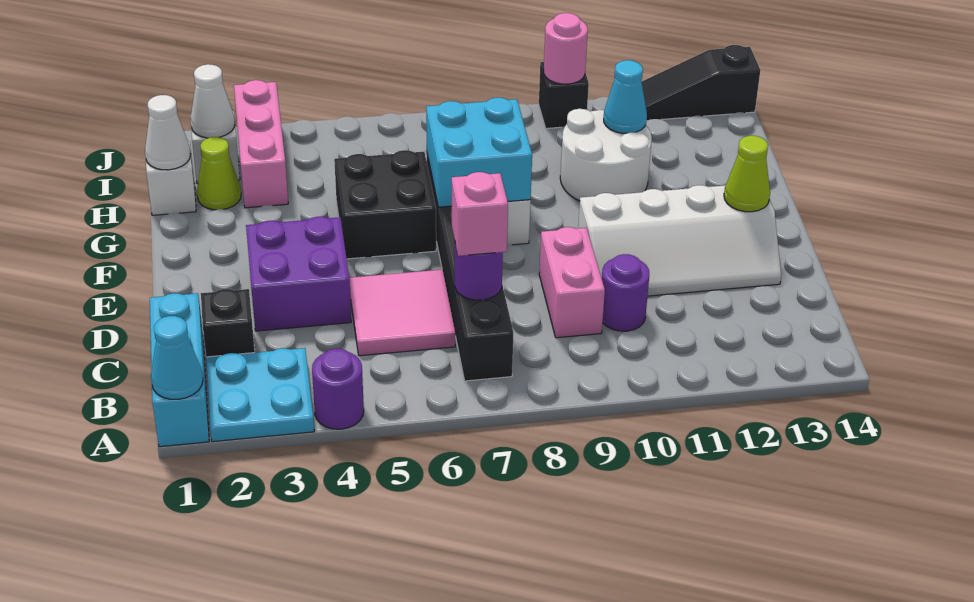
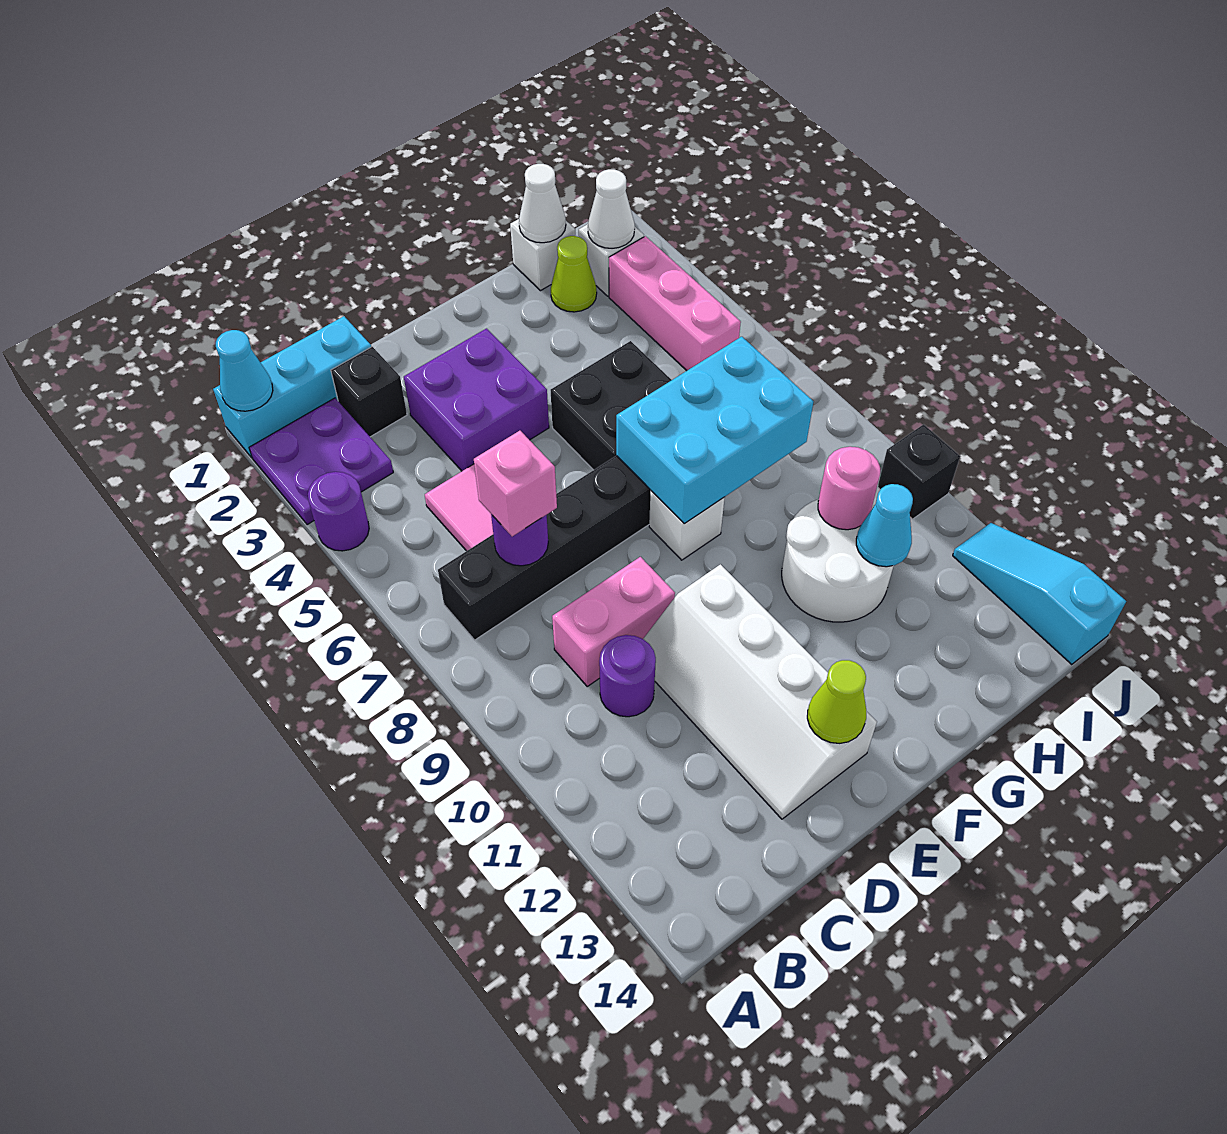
cyan 2x2 plate [206,348,314,442] -> purple 2x2 plate [249,398,393,525]
cyan 2x2 brick [426,98,532,207] -> cyan 2x3 brick [616,337,813,523]
pink 1x3 brick [234,80,288,208] -> pink 1x3 brick turned to [609,236,741,371]
pink 1x1 round brick [544,13,588,84] -> pink 1x1 round brick moved to [818,447,880,530]
black 1x3 slope [642,45,760,121] -> cyan 1x3 slope [953,523,1126,665]

